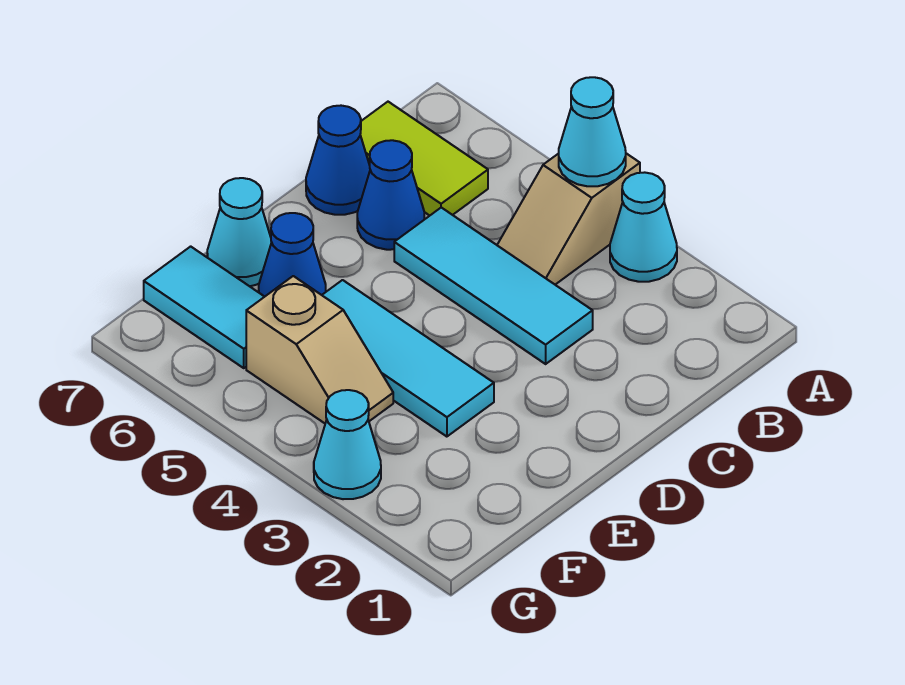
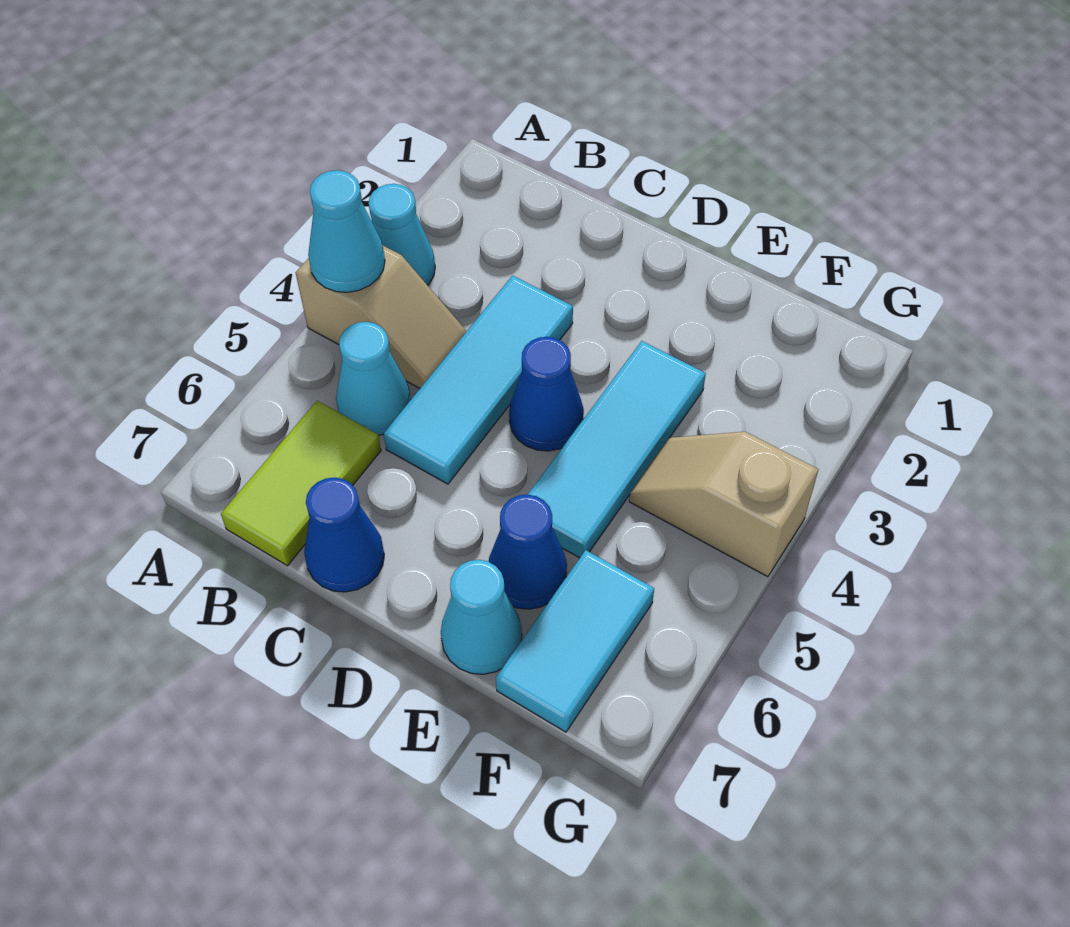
blue 1x1 cone [357,140,424,250] -> blue 1x1 cone moved to [509,337,584,451]
tan 1x2 slope [246,276,393,423] -> tan 1x2 slope turned to [629,432,818,577]
cyan 1x1 cone [314,390,381,499] -> cyan 1x1 cone moved to [336,322,411,435]

